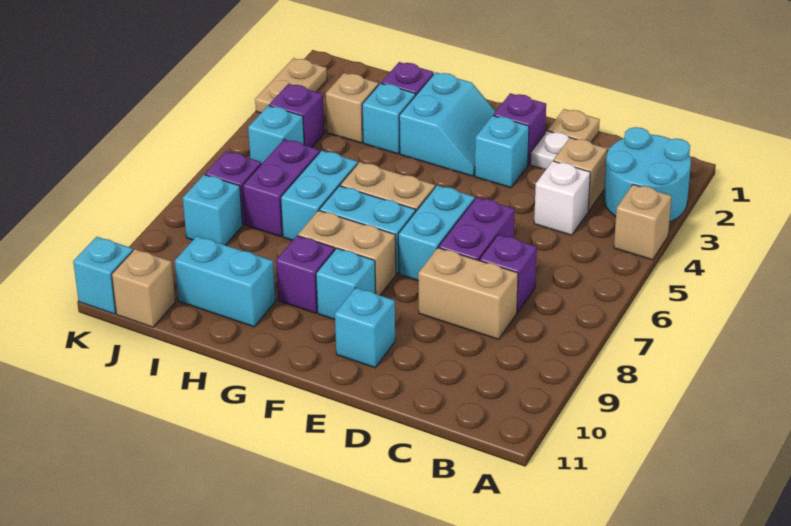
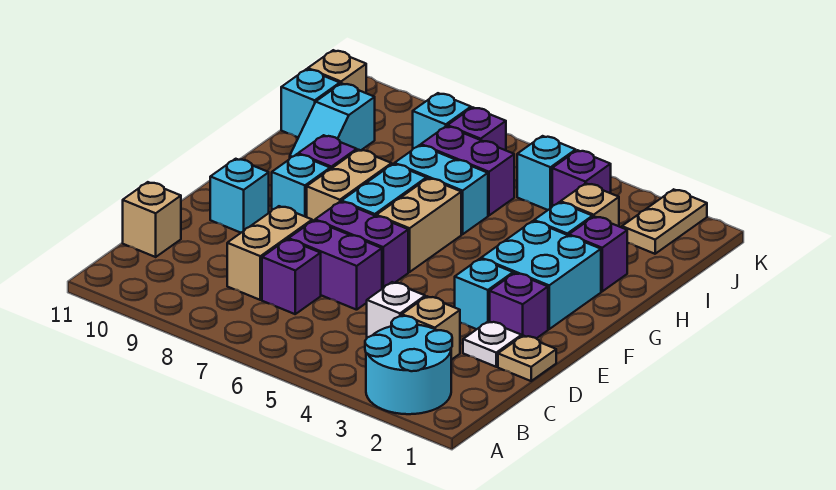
tan 1x1 brick [614,185,672,260] -> tan 1x1 brick moved to [123,182,181,257]
cyan 1x2 brick [398,185,475,281] -> purple 1x2 brick [315,202,408,289]
cyan 2x2 slope [399,72,496,176] -> cyan 2x2 brick [481,221,601,329]
cyan 1x2 brick [175,236,276,327] -> cyan 1x2 slope [290,83,375,158]
tan 1x2 plate [255,58,327,113] -> tan 1x2 plate turned to [622,189,707,254]
cyan 1x1 brick [73,237,133,314] -> cyan 1x1 brick moved to [281,69,340,138]

